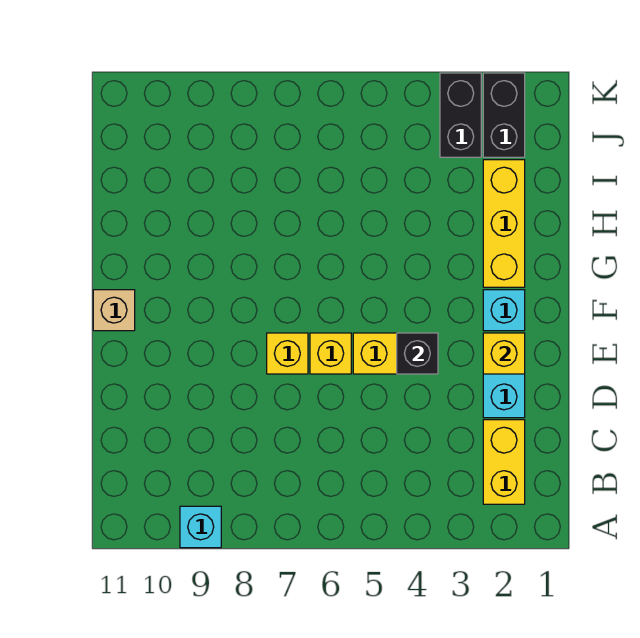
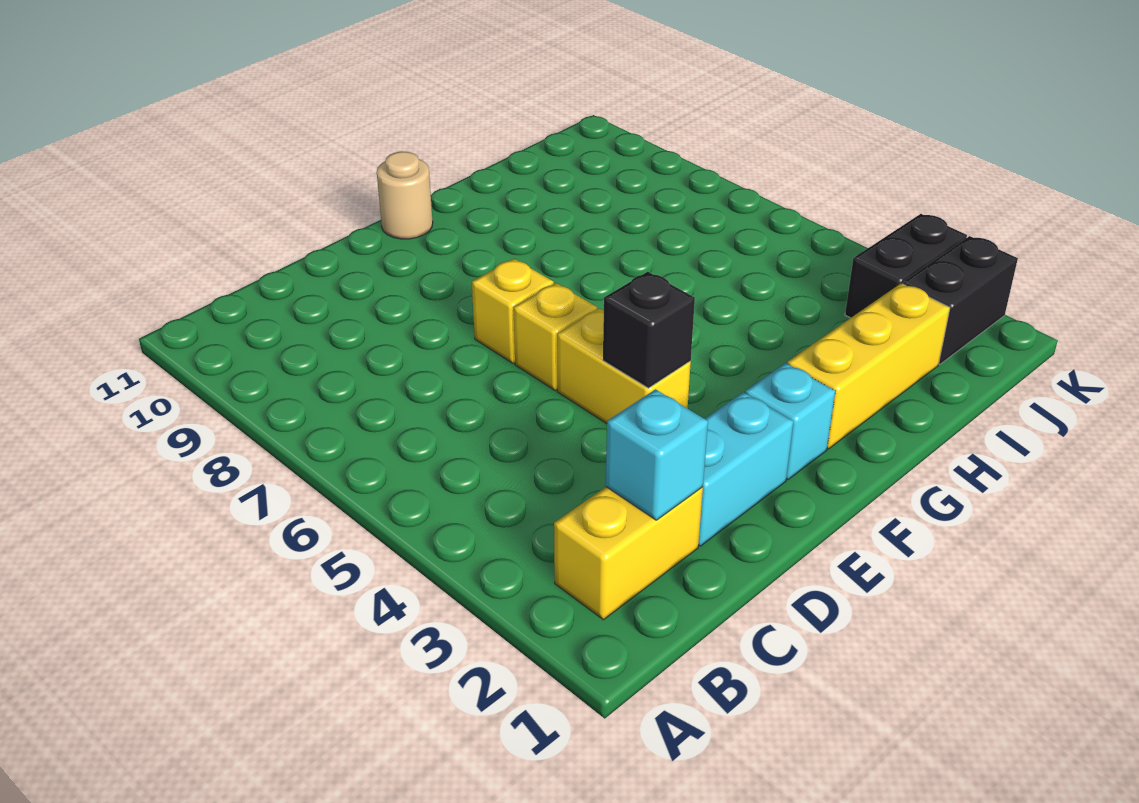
cyan 1x1 brick [180,506,221,548] -> cyan 1x1 brick moved to [606,389,708,520]
yellow 1x1 brick [483,333,525,374] -> none
tan 1x1 brick [93,290,135,331] -> tan 1x1 round brick [377,152,433,239]

